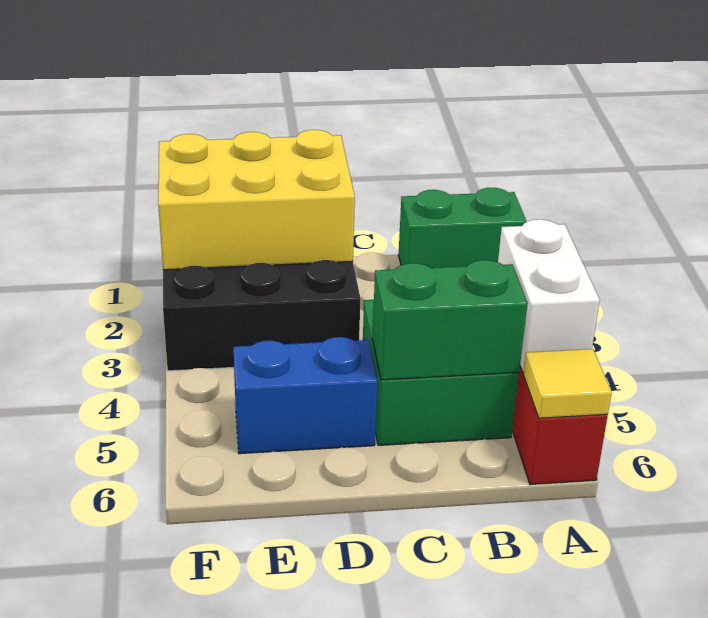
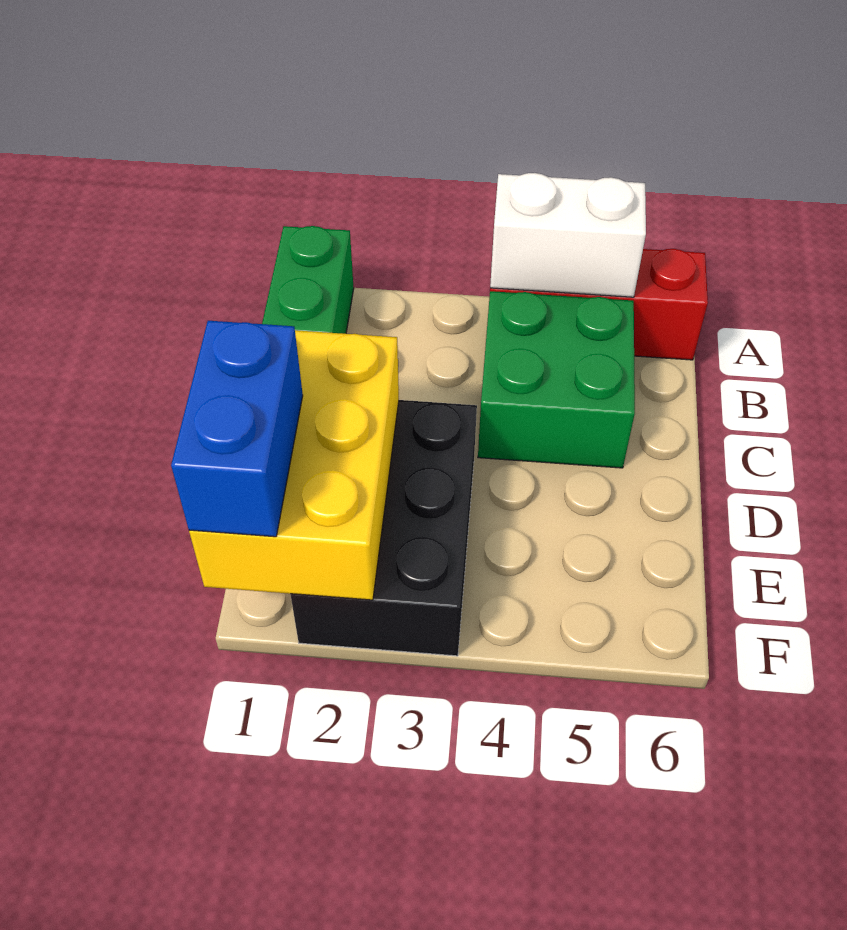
yellow 1x1 tile [523,349,612,418] -> none
green 1x2 brick [372,260,528,380] -> none
blue 1x2 brick [233,337,377,454] -> blue 1x2 brick moved to [171,321,303,537]

